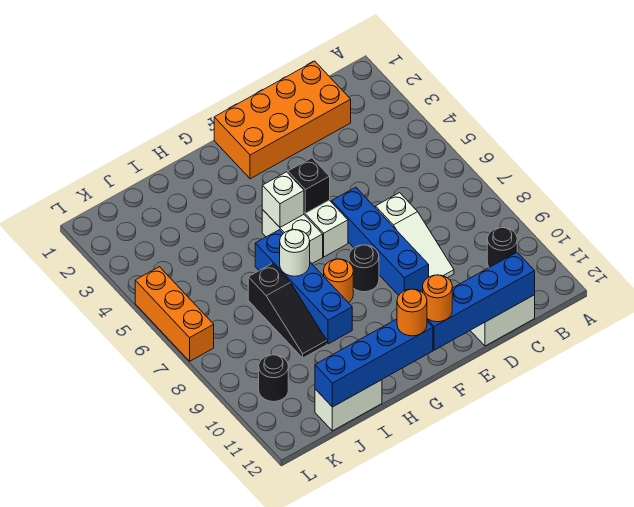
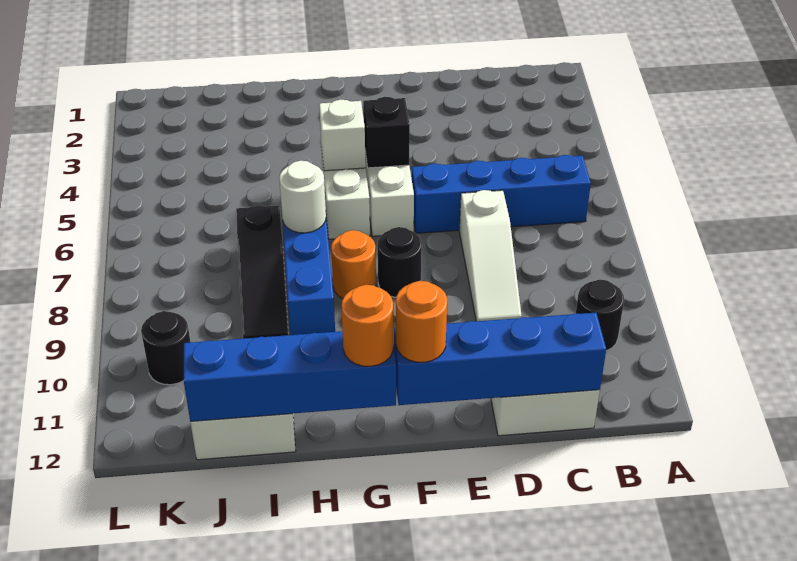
orange 2x4 brick [214,61,351,179] -> none
blue 1x4 brick [332,187,429,295] -> blue 1x4 brick turned to [412,155,591,233]
orange 1x3 brick [135,267,214,361] -> none

